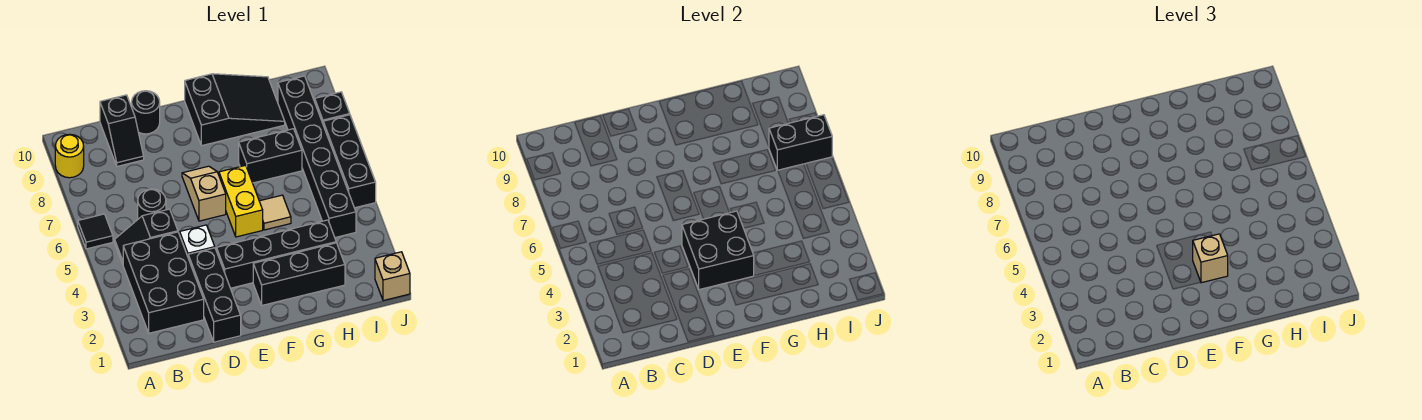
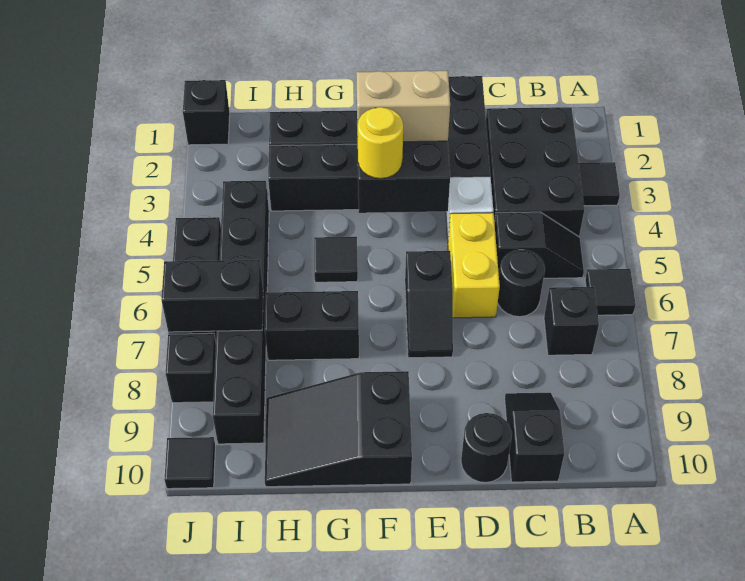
none -> black 1x1 tile [579,162,620,206]
yellow 1x1 round brick [55,134,84,178] -> yellow 1x1 round brick moved to [357,107,403,179]
none -> black 1x1 brick [544,287,599,355]
tan 1x2 slope [182,166,226,221] -> black 1x2 slope [405,251,453,358]
tan 1x1 brick [1193,234,1228,283] -> tan 1x2 brick [356,70,450,142]
yellow 1x2 brick [219,165,263,237] -> yellow 1x2 brick moved to [448,213,500,318]
tan 1x1 tile [259,195,291,230] -> black 1x1 tile [314,237,358,282]
tan 1x1 brick [375,252,410,301] -> black 1x1 brick [183,80,230,145]
none -> black 1x1 tile [164,437,215,489]

